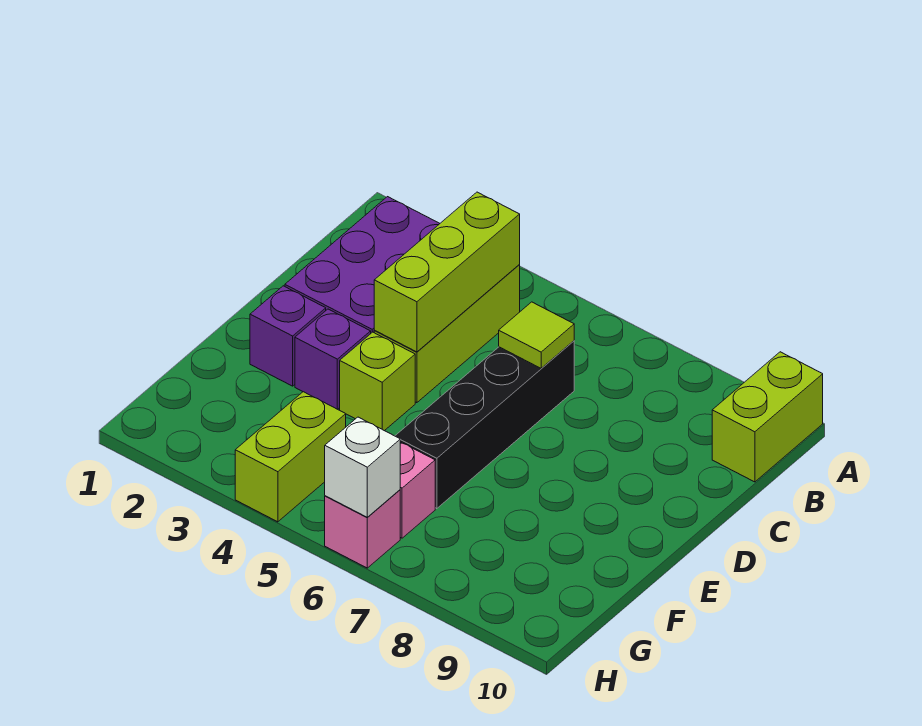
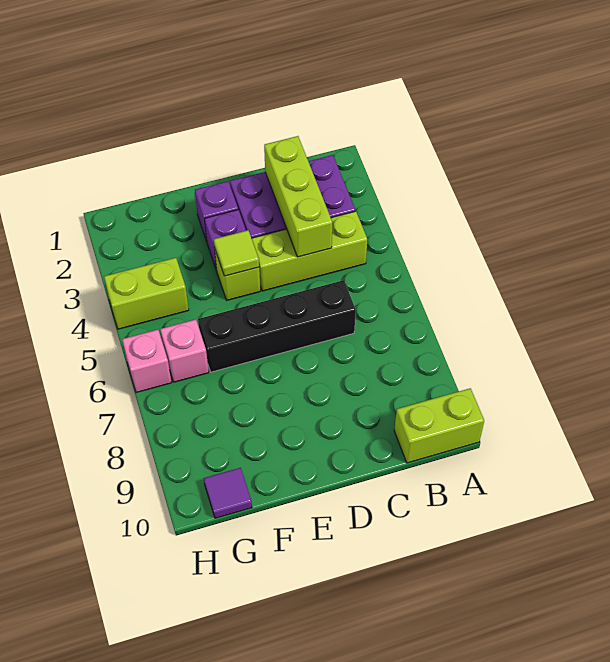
lime 1x3 brick [374,192,520,352] -> lime 1x3 brick turned to [264,136,332,257]
lime 1x1 tile [499,302,574,368] -> lime 1x1 tile moved to [214,230,259,276]
none -> purple 1x1 tile [204,468,252,518]
white 1x1 brick [325,417,400,517] -> none

